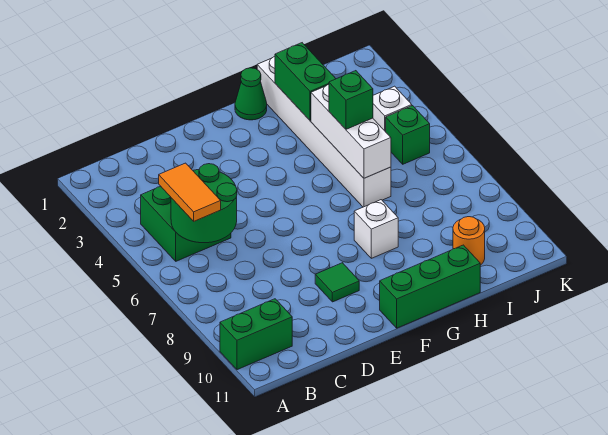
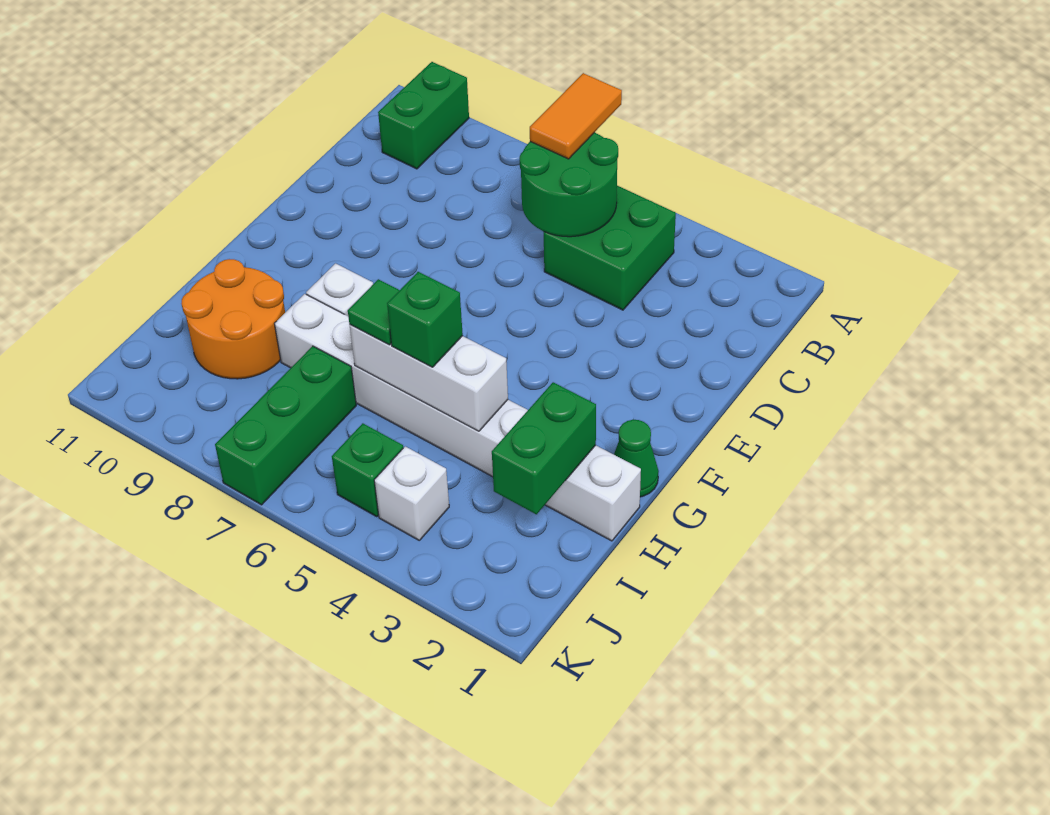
orange 1x2 tile [159,163,221,221] -> orange 1x2 tile turned to [530,73,622,159]
green 1x1 tile [315,263,359,302] -> green 1x1 tile moved to [348,279,400,345]
green 1x3 brick [380,245,480,328] -> green 1x3 brick moved to [215,346,356,505]
white 1x6 brick [257,57,391,207] -> white 1x8 brick [274,294,641,541]
green 1x2 brick [275,43,336,121] -> green 1x2 brick turned to [492,382,596,514]
orange 1x1 round brick [453,217,485,265] -> orange 2x2 round brick [181,259,285,379]

